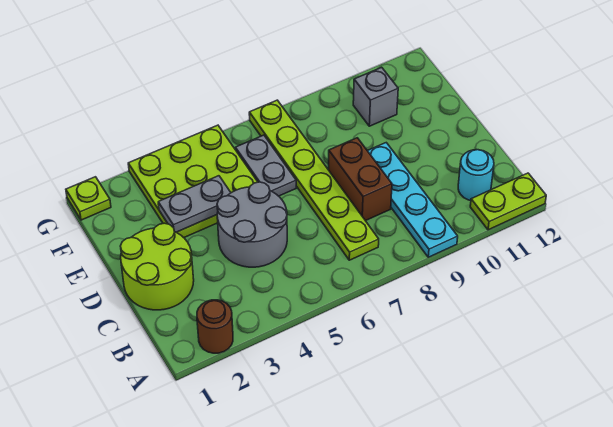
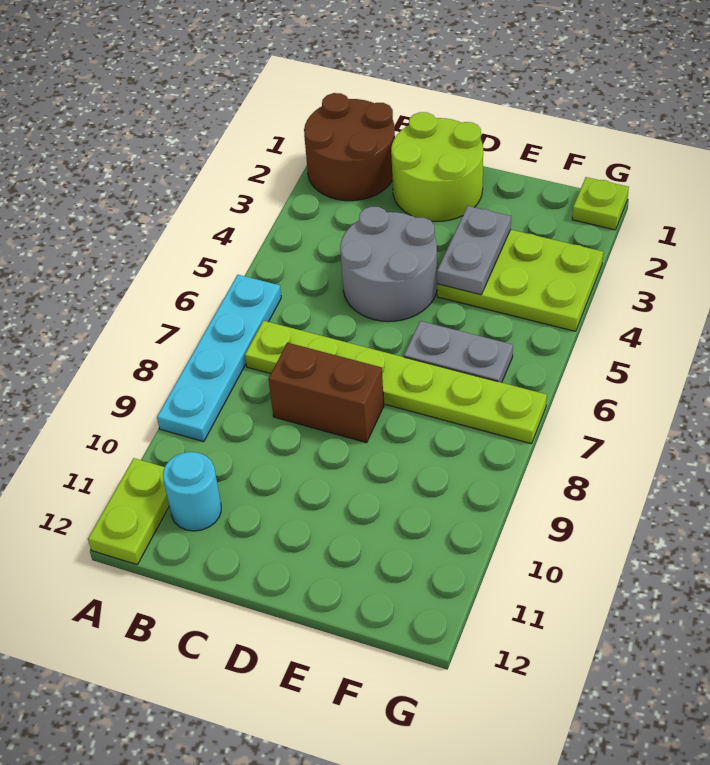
brown 1x1 round brick [197,300,233,353] -> brown 2x2 round brick [304,93,395,201]
cyan 1x4 plate [368,143,458,257] -> cyan 1x4 plate turned to [157,275,281,442]
lime 3x3 plate [128,125,257,238] -> lime 2x3 plate [437,230,603,331]
grey 1x1 brick [353,67,398,126] -> none

